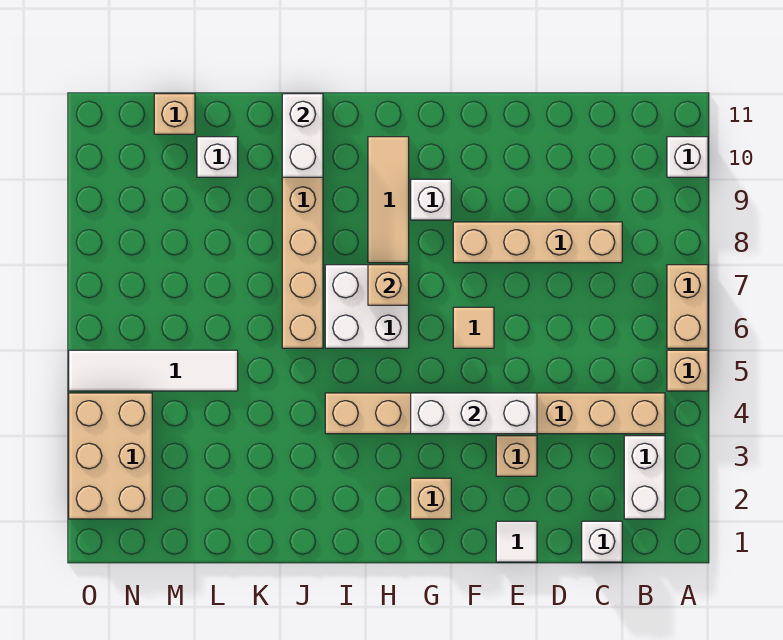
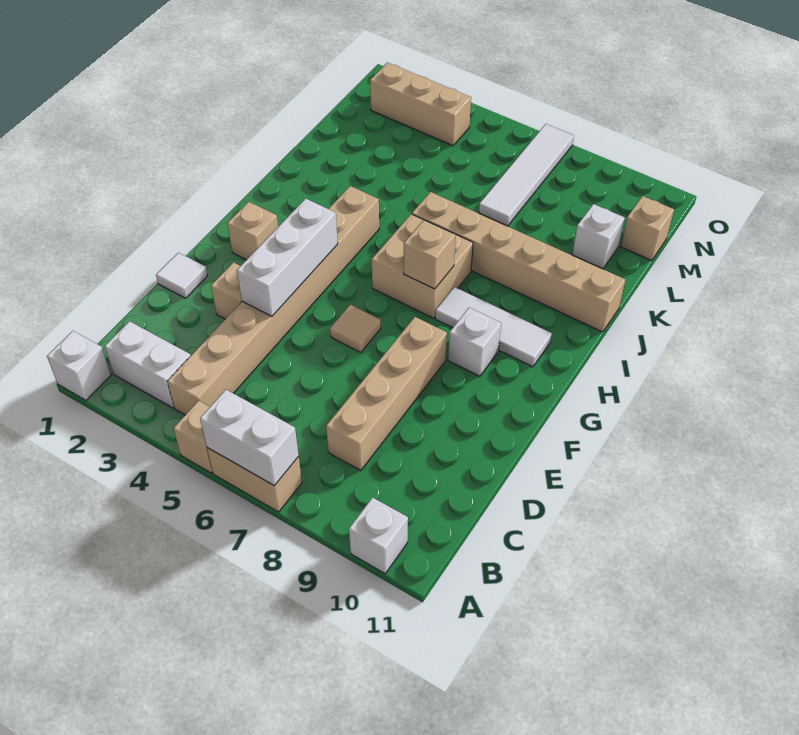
white 1x1 brick [582,521,622,562] -> white 1x1 brick moved to [47,331,111,400]
white 2x2 brick [325,265,409,348] -> tan 2x2 brick [372,214,473,318]
tan 1x3 tile [368,137,409,263] -> white 1x3 tile [435,287,552,367]
white 1x2 brick [282,94,323,177] -> white 1x2 brick moved to [200,390,299,486]
white 1x4 tile [69,350,238,391] -> white 1x4 tile moved to [479,124,574,226]
tan 2x3 brick [69,393,152,519] -> tan 1x3 brick [370,63,471,146]

